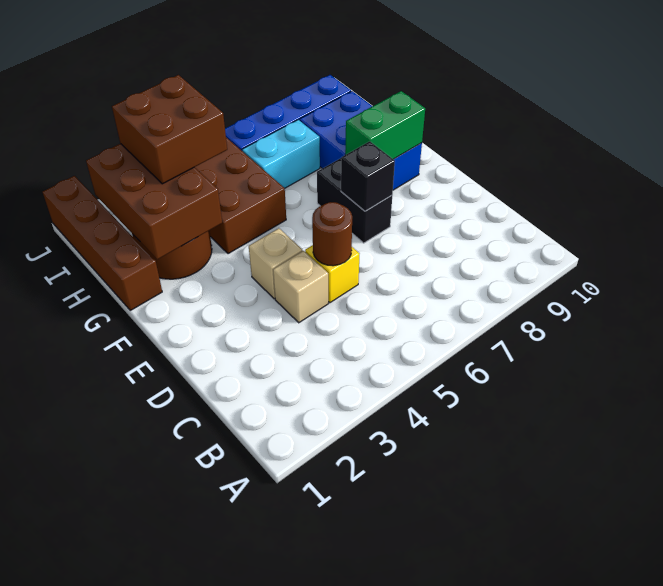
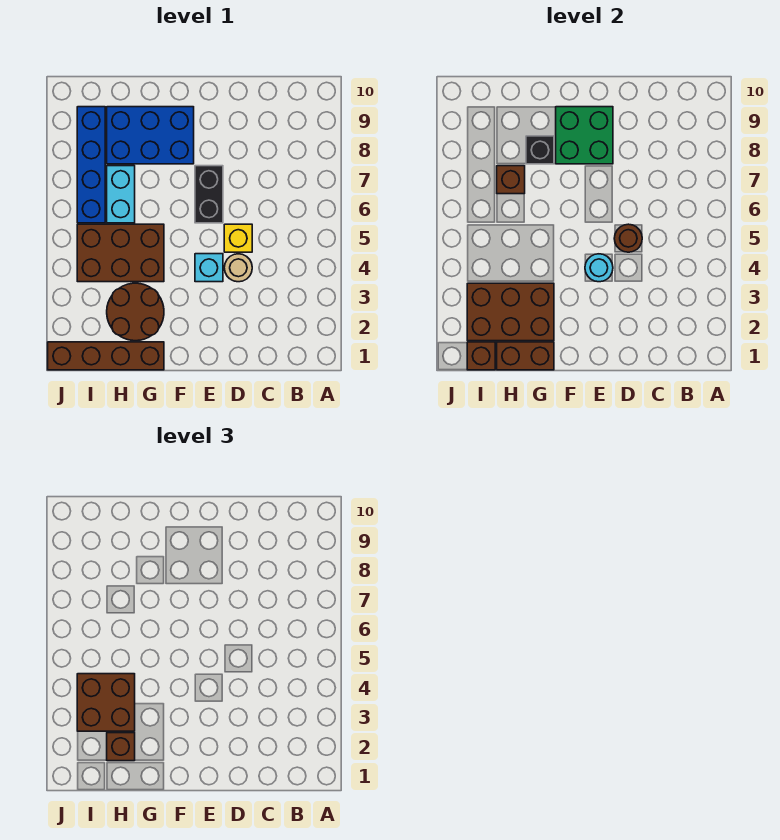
tan 1x1 brick [273,251,328,323] -> tan 1x1 round brick [224,254,252,282]
tan 1x1 brick [249,228,303,299] -> cyan 1x1 brick [195,254,223,282]
none -> cyan 1x1 round brick [585,254,613,282]
black 1x2 brick [317,158,392,243] -> black 1x2 brick turned to [195,166,223,223]
black 1x1 brick [341,141,395,211] -> black 1x1 brick moved to [526,136,554,164]
green 1x2 brick [345,91,425,159] -> green 2x2 brick [556,107,613,164]
none -> brown 1x2 brick [497,342,554,370]
none -> brown 1x1 brick [107,733,135,761]
none -> brown 1x1 brick [497,166,525,194]
none -> brown 1x1 brick [467,342,495,370]

